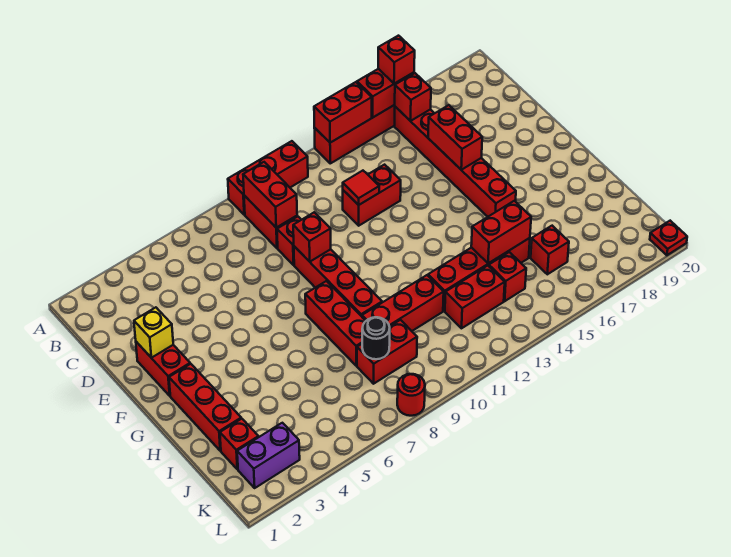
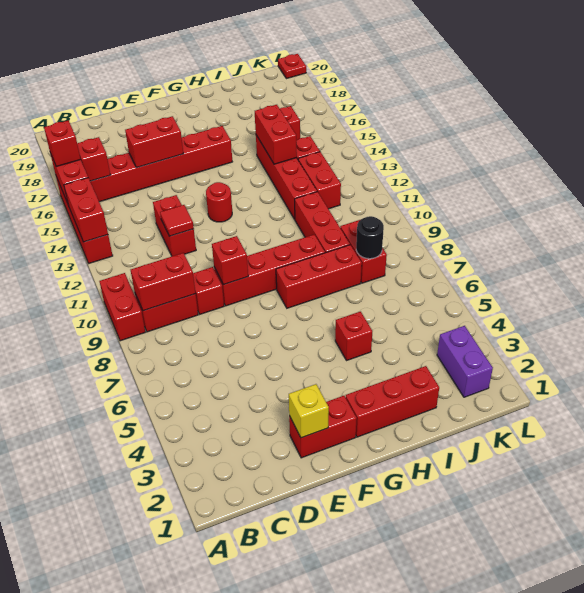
red 1x3 brick [228,141,308,215] -> red 1x2 brick [99,273,145,341]
red 1x1 brick [220,419,259,469] -> red 1x1 brick moved to [335,312,372,361]
red 1x1 round brick [397,374,425,416] -> red 1x1 round brick moved to [206,182,232,222]

